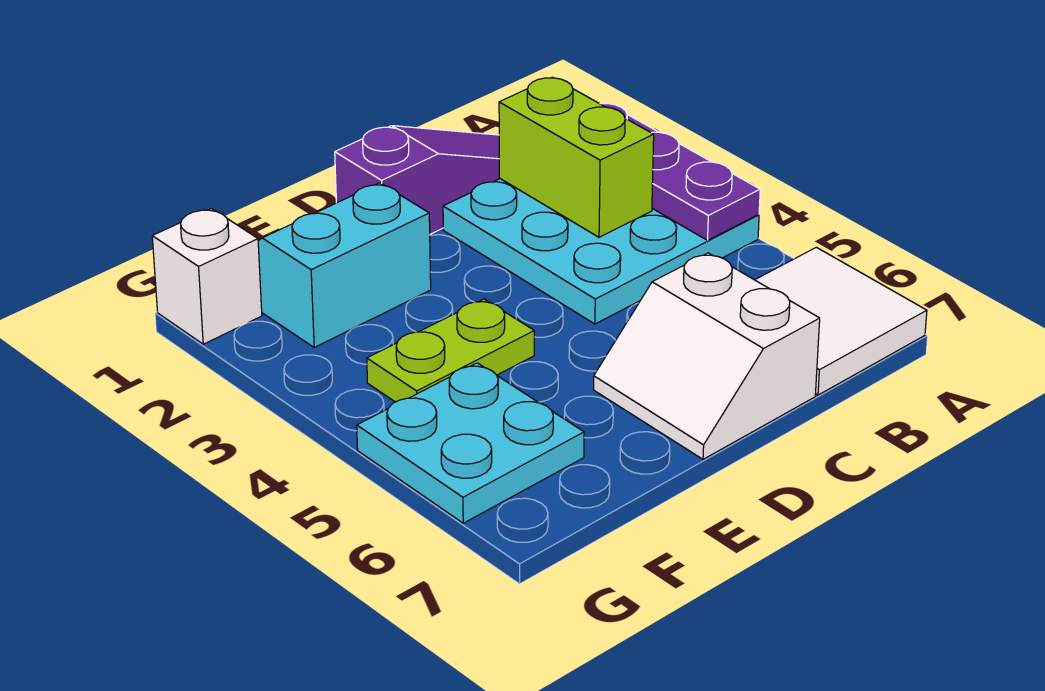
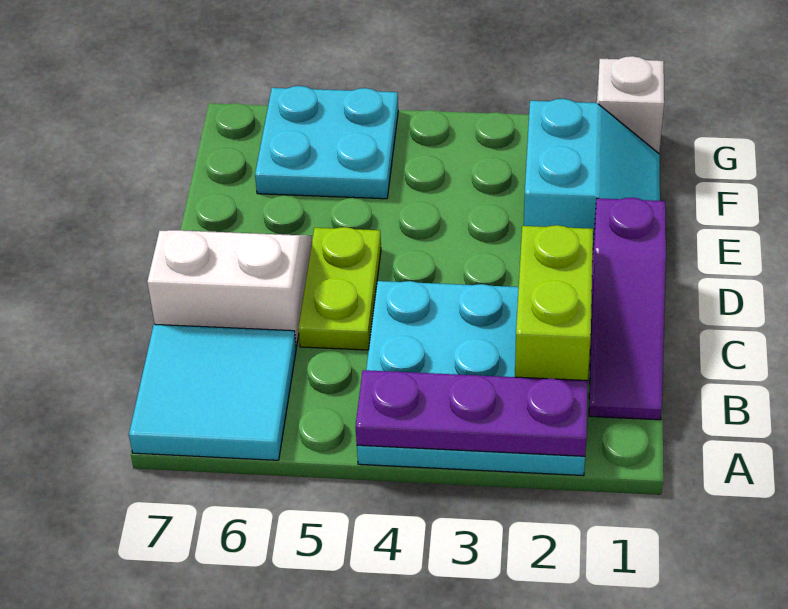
white 2x2 tile [755,247,927,395] -> cyan 2x2 tile [129,324,296,460]
lime 1x2 brick [499,77,654,237] -> lime 1x2 brick turned to [515,225,593,380]
lime 1x2 plate [367,299,534,402] -> lime 1x2 plate moved to [298,227,381,350]

